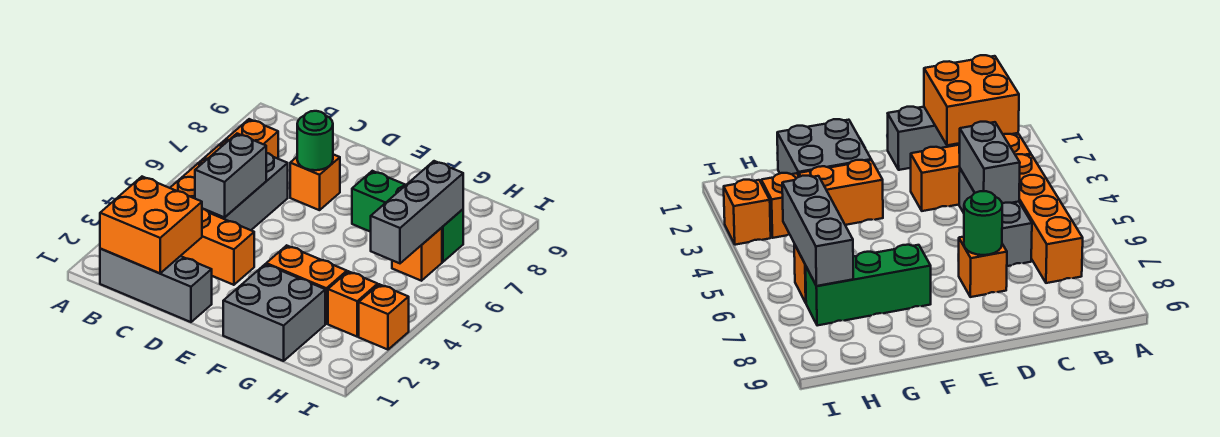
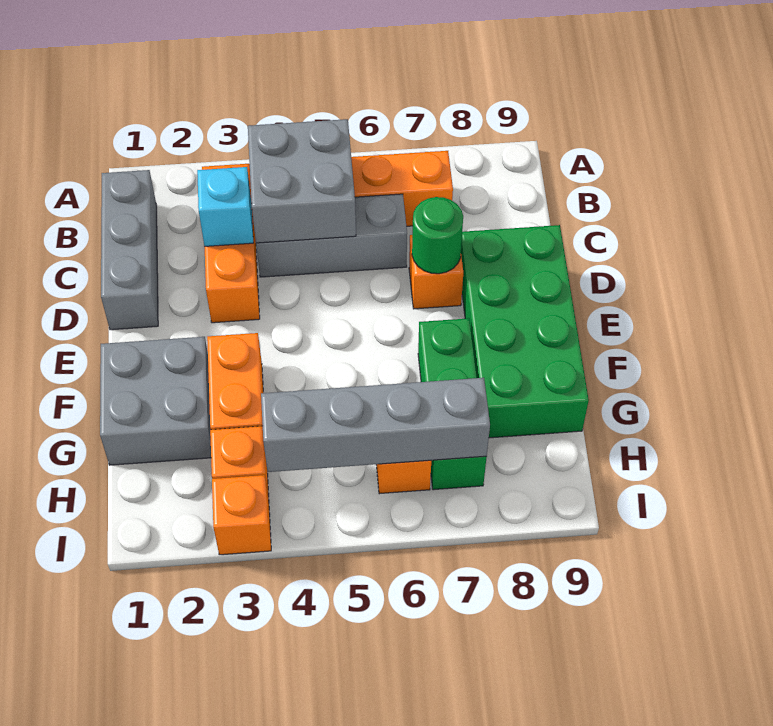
orange 2x2 brick [100,177,202,273] -> none
none -> cyan 1x1 brick [197,167,253,246]
grey 1x2 brick [195,134,266,218] -> grey 2x2 brick [248,119,356,243]
none -> green 2x4 brick [461,225,589,438]
grey 1x3 brick [371,161,463,263] -> grey 1x4 brick [261,378,490,472]

